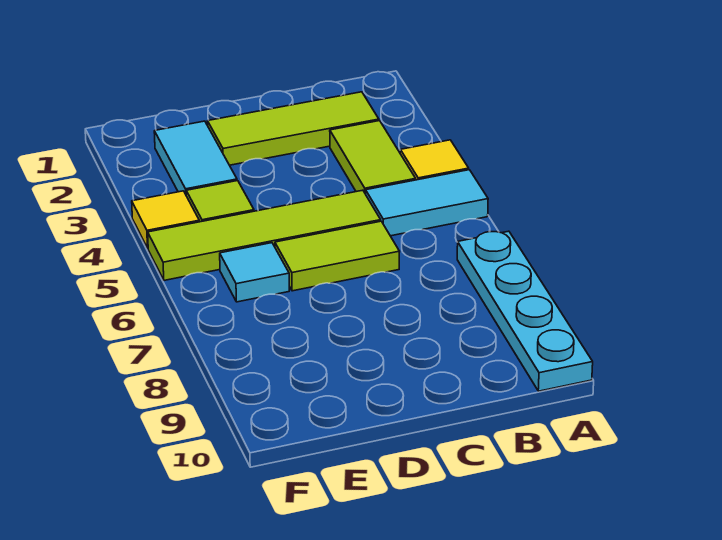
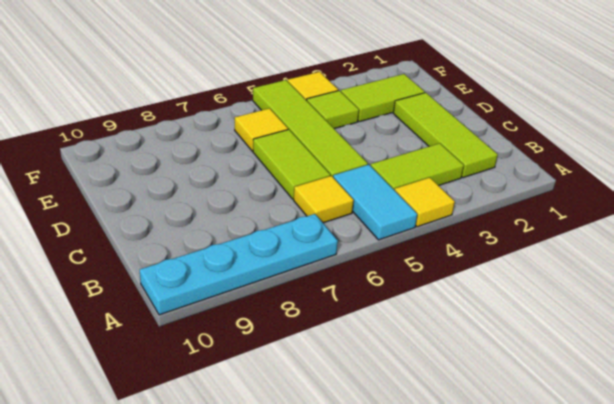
none -> yellow 1x1 tile [294,176,354,223]
cyan 1x2 tile [154,121,237,194] -> lime 1x2 tile [341,74,425,122]
cyan 1x1 tile [220,243,289,302] -> yellow 1x1 tile [235,108,288,151]

